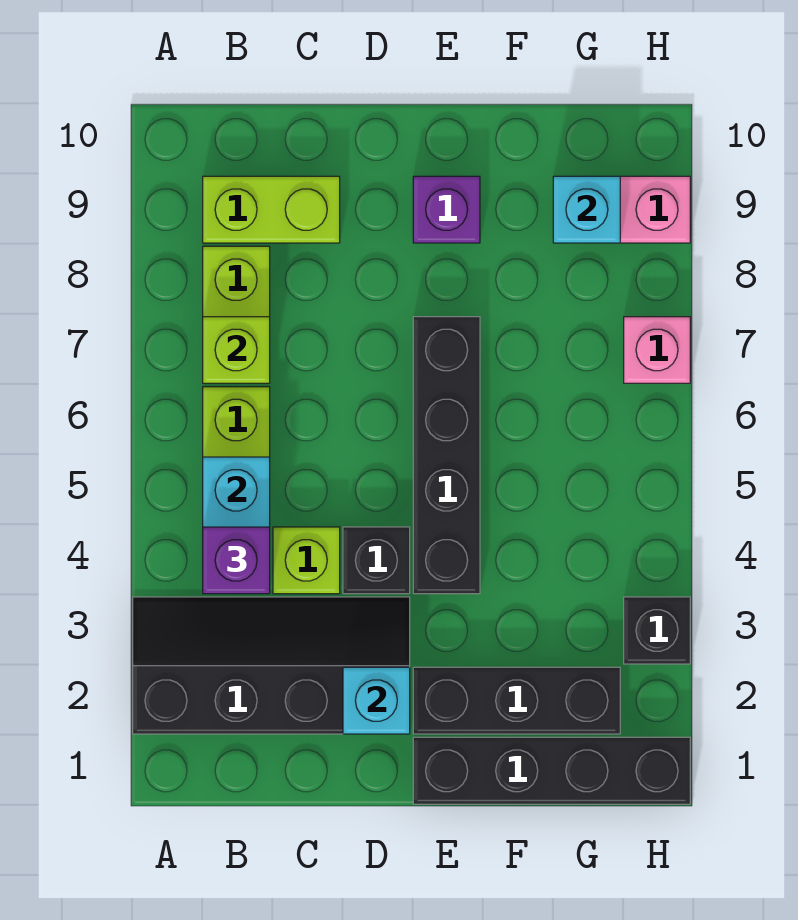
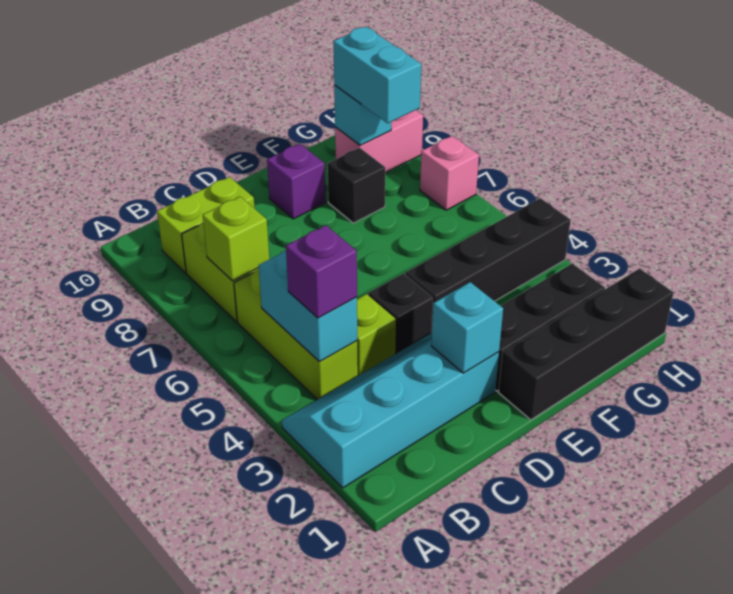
black 2x4 slope [133,597,410,734] -> cyan 2x4 slope [282,333,499,488]
black 1x4 brick [413,317,480,594] -> black 1x4 brick turned to [405,198,571,333]
none -> cyan 1x2 brick [333,27,421,123]
black 1x1 brick [624,597,690,664] -> black 1x1 brick moved to [327,148,385,223]

